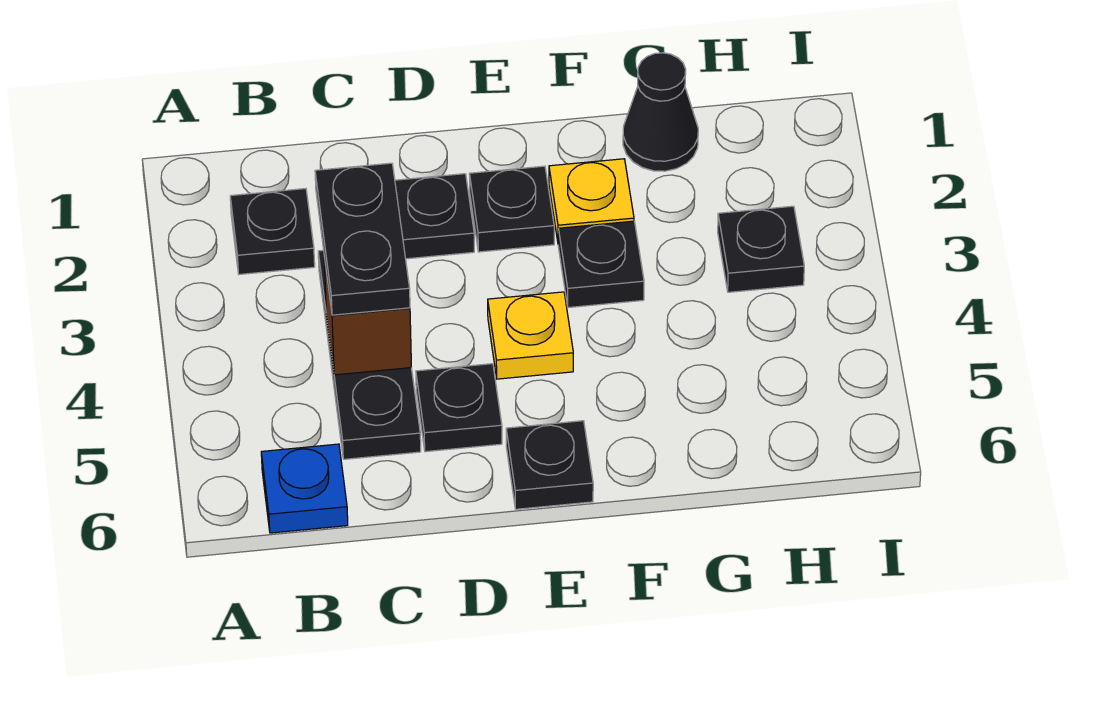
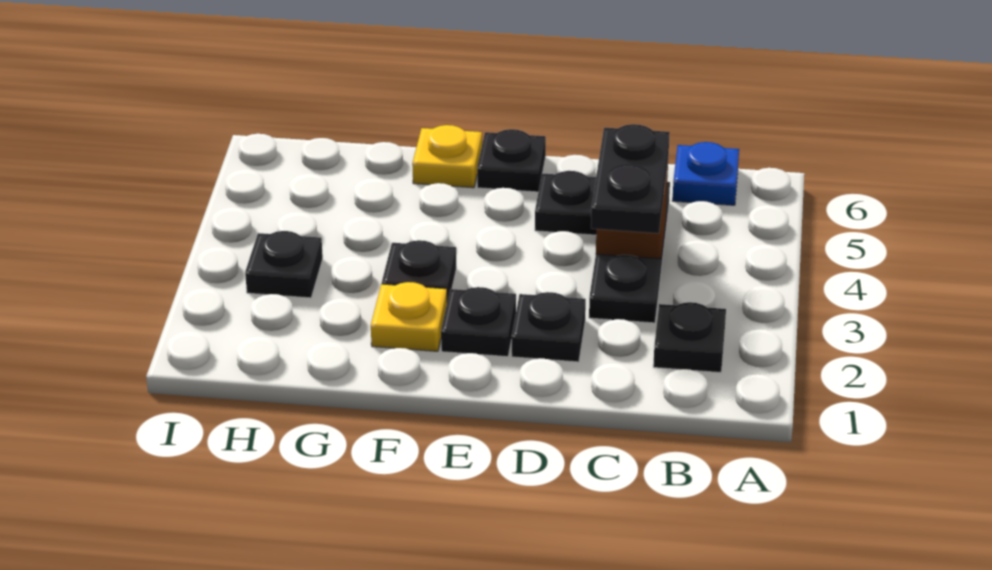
yellow 1x1 plate [488,292,573,379] -> yellow 1x1 plate moved to [412,125,482,188]
black 1x1 cone [623,53,698,171] -> none

